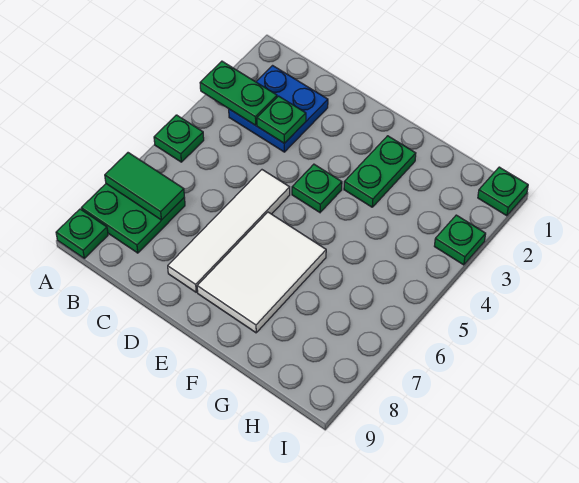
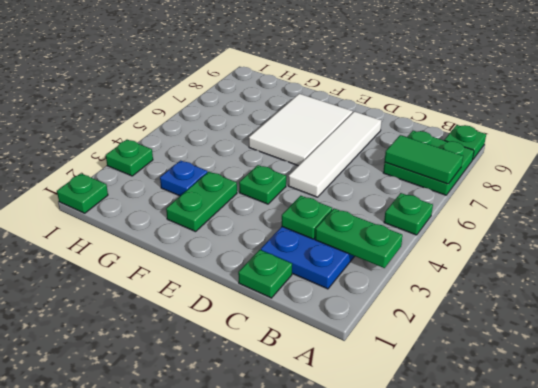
none -> green 1x1 plate [238,250,292,298]
none -> blue 1x1 plate [160,160,208,196]

